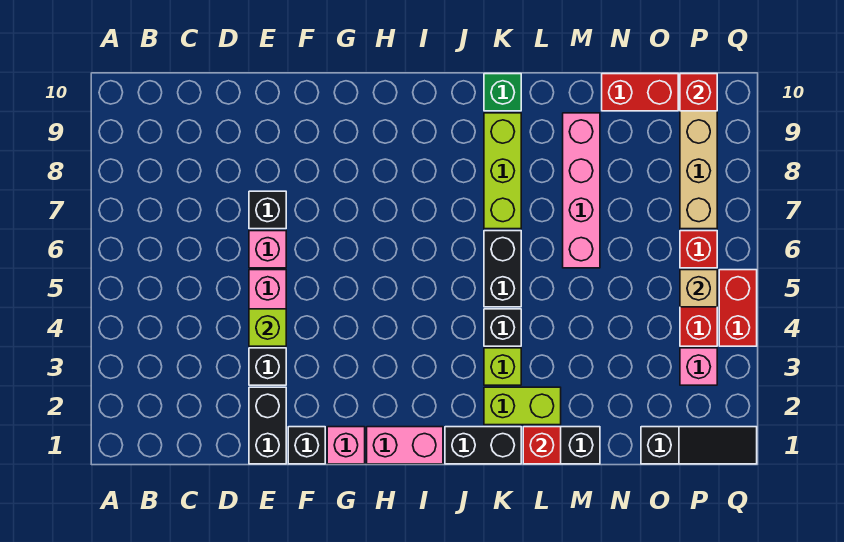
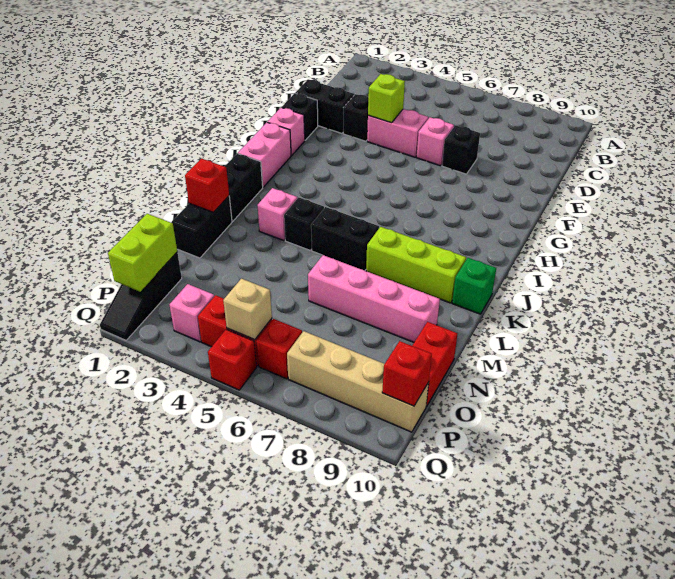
lime 1x2 brick [484,387,561,425] -> lime 1x2 brick moved to [108,214,177,292]
lime 1x1 brick [484,348,521,385] -> pink 1x1 brick [257,188,297,241]
red 1x2 brick [719,270,757,346] -> red 1x1 brick [208,330,257,390]

